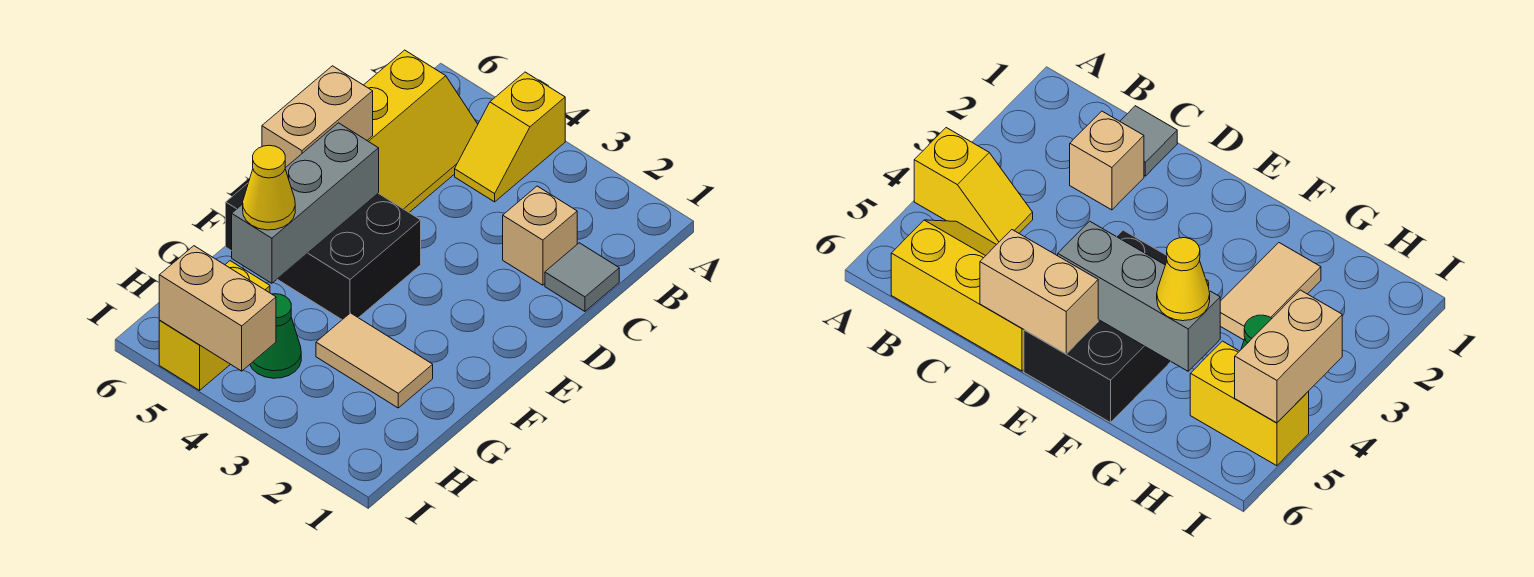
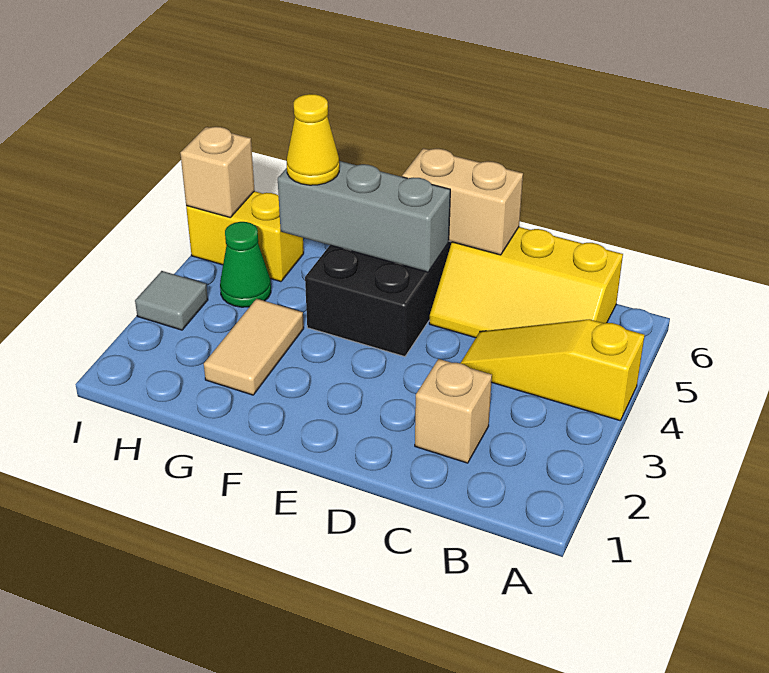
yellow 1x2 slope [455,72,565,202] -> yellow 1x3 slope [460,319,645,421]
grey 1x1 tile [545,243,619,311] -> grey 1x1 tile moved to [135,271,208,330]
tan 1x2 brick [159,246,276,371] -> tan 1x1 brick [180,127,255,217]

